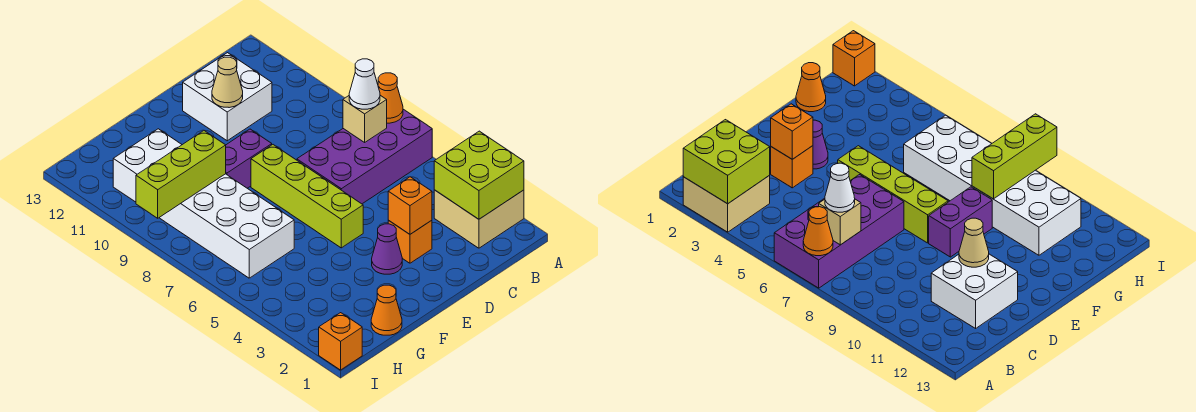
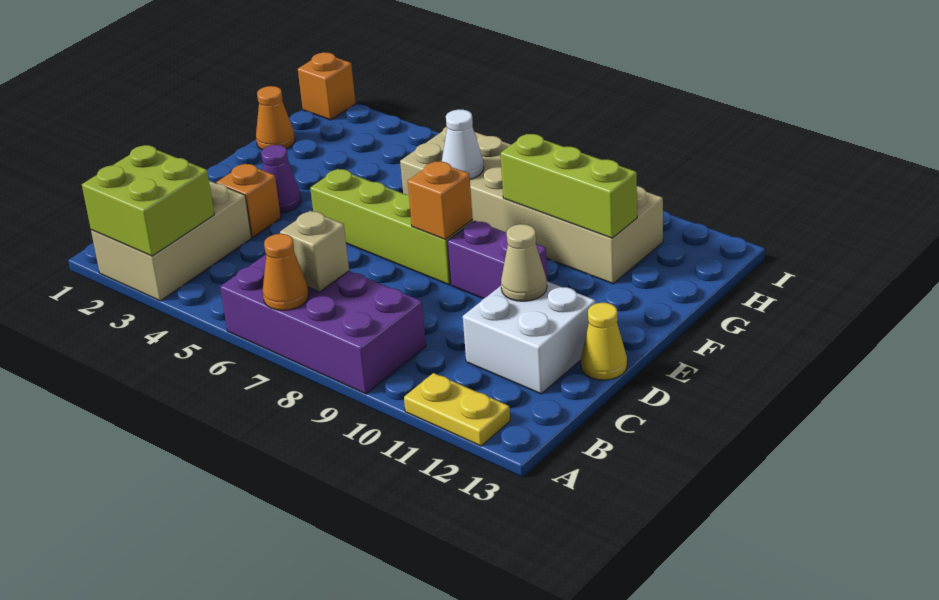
tan 2x2 brick [434,190,524,248] -> tan 2x3 brick [91,181,252,301]
purple 2x4 brick [297,109,432,204] -> purple 2x4 brick turned to [220,255,426,394]
none -> yellow 1x2 plate [404,373,510,446]
white 1x1 cone [349,59,380,109] -> white 1x1 cone moved to [442,110,484,179]
orange 1x1 brick [388,177,432,234] -> orange 1x1 brick moved to [408,161,473,240]
none -> yellow 1x1 cone [581,303,627,380]
purple 1x2 brick [226,129,272,188] -> purple 1x2 brick turned to [447,221,548,299]
white 2x6 brick [113,129,294,278] -> tan 2x6 brick [400,127,663,284]
lime 1x3 brick [136,131,226,218] -> lime 1x3 brick turned to [501,134,637,238]

